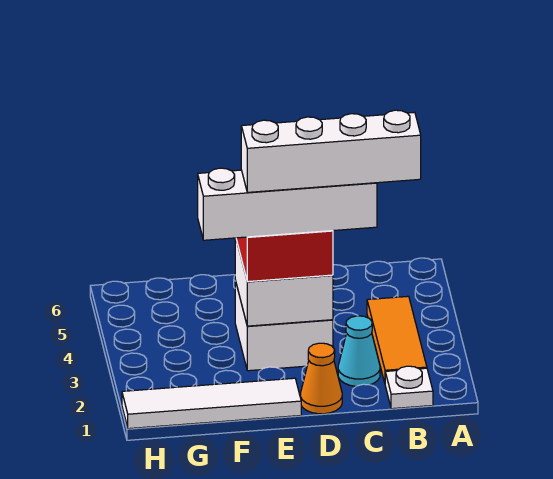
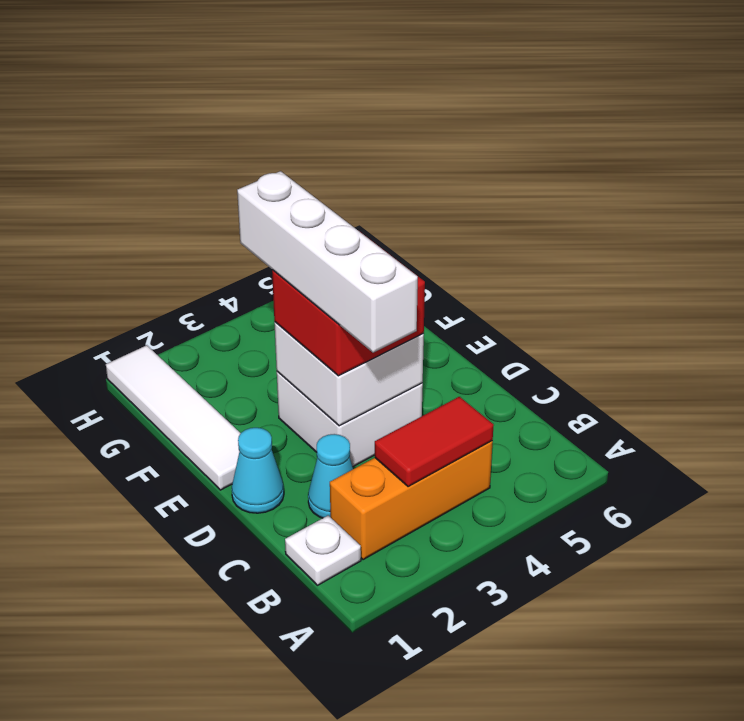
orange 1x3 tile [367,296,427,383] -> orange 1x3 brick [330,441,493,560]
none -> red 1x2 tile [375,397,494,487]
white 1x4 brick [241,110,421,192] -> none
orange 1x1 cone [300,343,342,414] -> cyan 1x1 cone [232,428,284,513]

